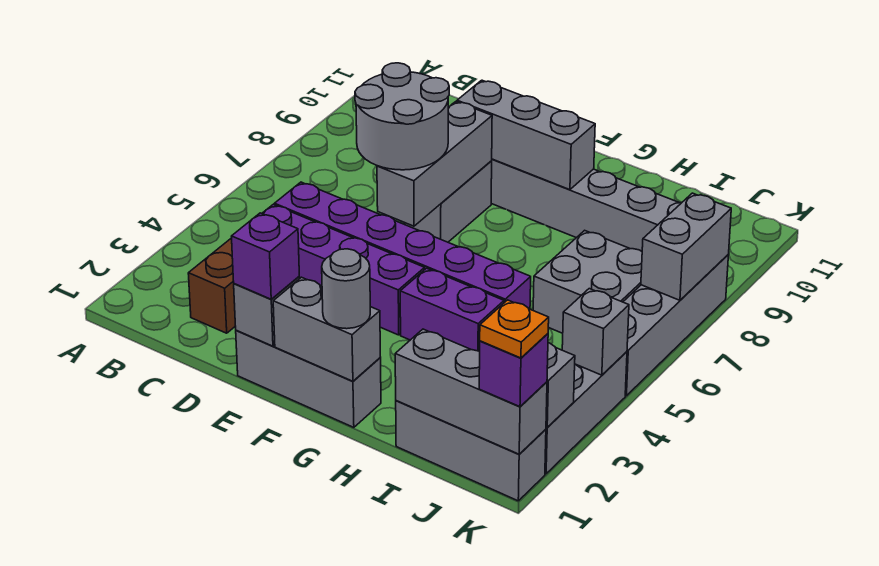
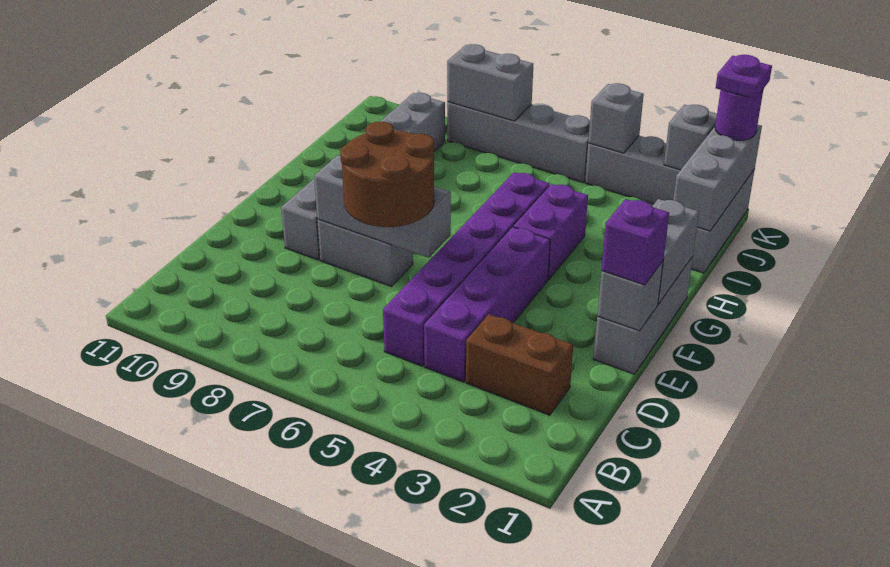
grey 2x2 round brick [355,63,449,170] -> brown 2x2 round brick [340,122,434,227]
grey 1x3 brick [457,80,595,190] -> none
grey 1x1 round brick [322,249,370,329] -> none
grey 2x2 brick [533,230,642,333] -> none
purple 1x1 brick [479,334,548,407] -> purple 1x1 round brick [715,90,763,140]
orange 1x1 plate [480,300,549,358] -> purple 1x1 plate [716,55,772,99]

